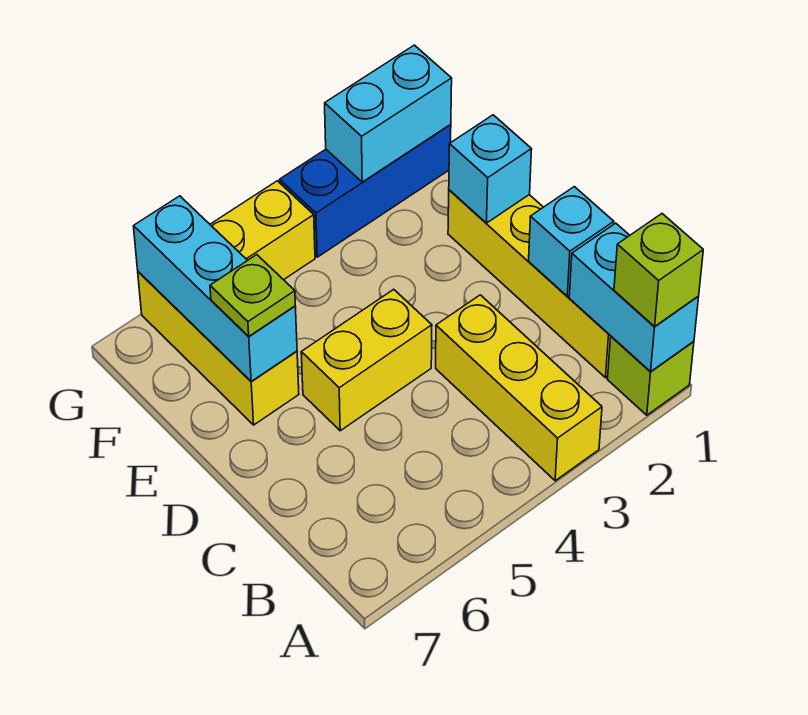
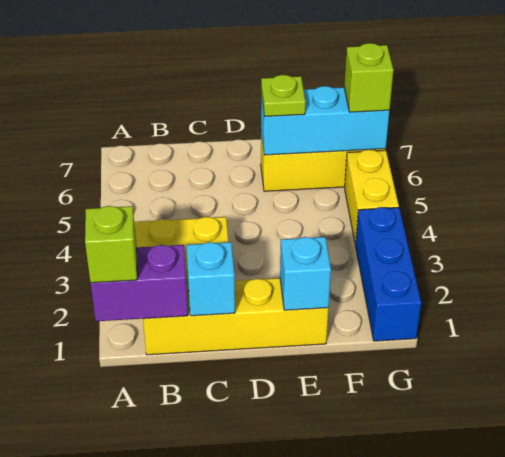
lime 1x1 brick [607,337,694,415] -> lime 1x1 brick moved to [344,43,393,112]
cyan 1x2 brick [569,223,699,371] -> purple 1x2 brick [91,245,188,321]
yellow 1x2 brick [301,289,432,431] -> none
cyan 1x2 brick [325,45,452,182] -> none

